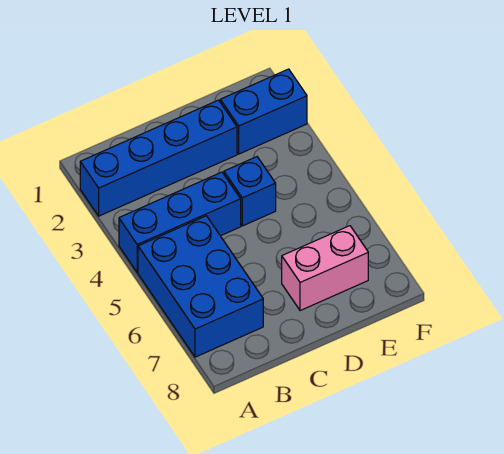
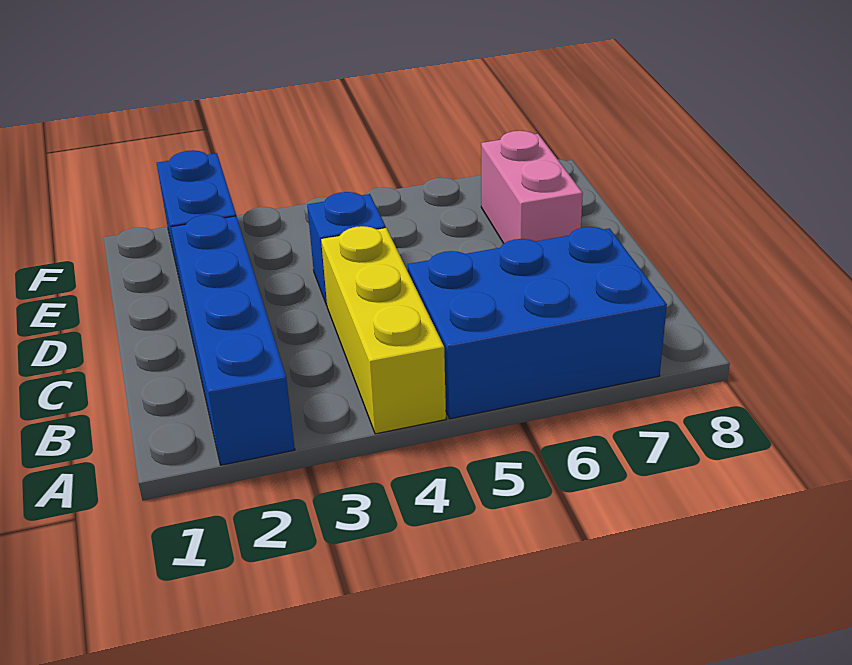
blue 1x3 brick [119,172,241,272] -> yellow 1x3 brick [321,226,446,434]

